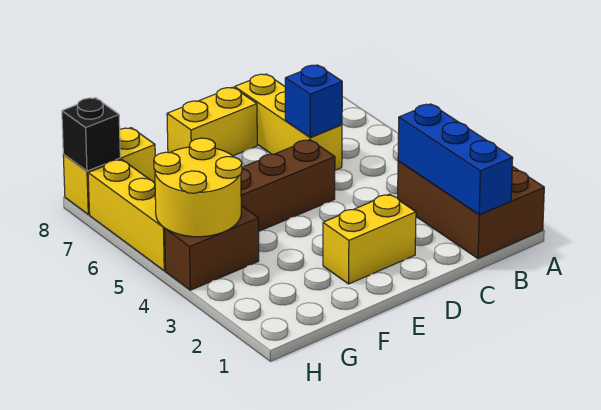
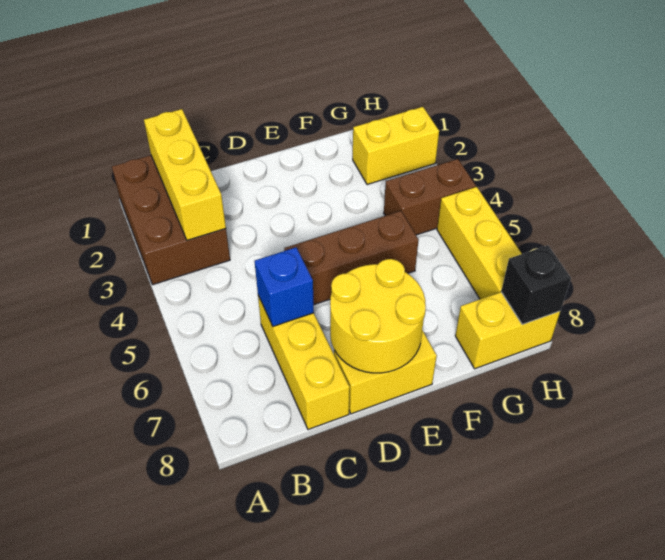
blue 1x3 brick [398,104,513,215] -> yellow 1x3 brick [144,109,226,240]
yellow 1x2 brick [323,194,416,284] -> yellow 1x2 brick moved to [353,107,439,185]
yellow 2x2 round brick [154,138,242,237] -> yellow 2x2 round brick moved to [330,259,426,373]

